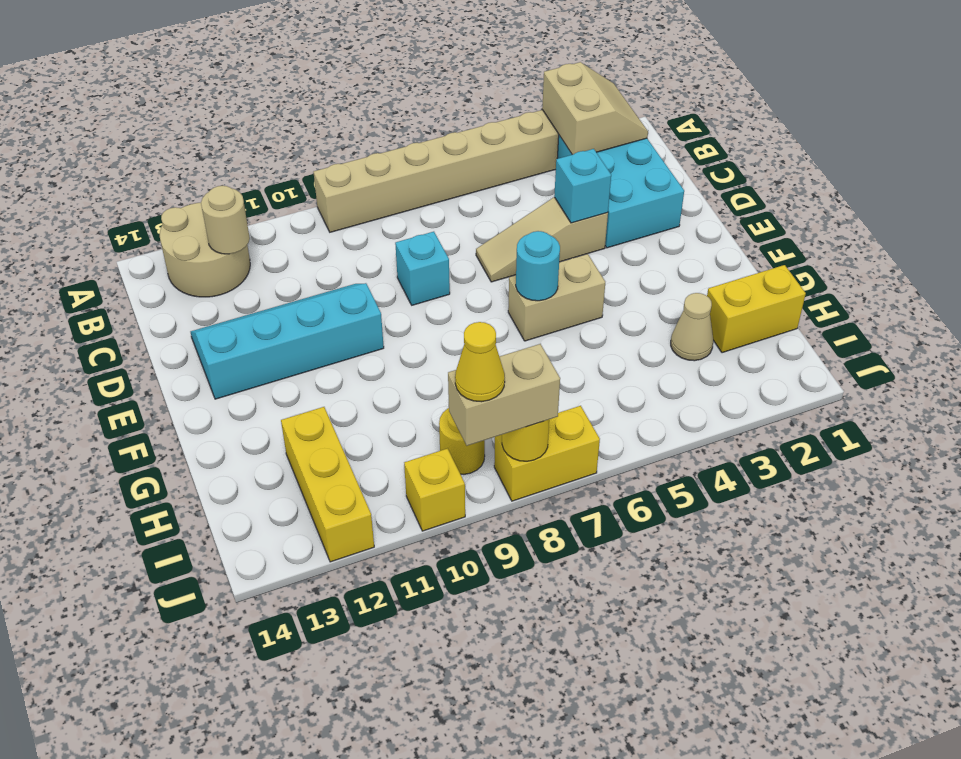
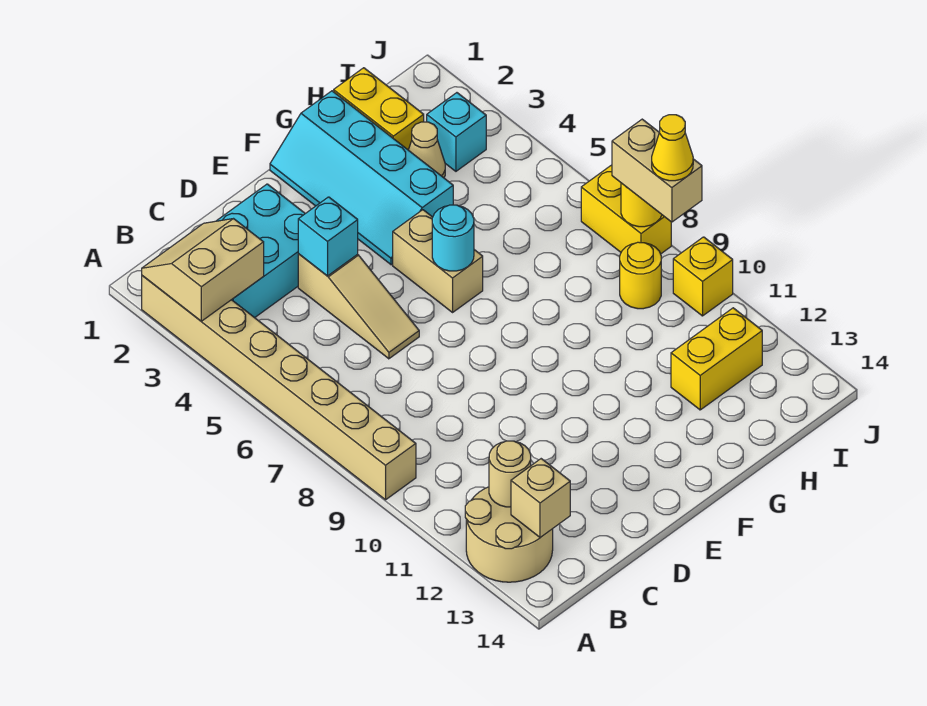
none -> tan 1x1 brick [511,459,570,538]
cyan 1x1 brick [395,232,450,305] -> cyan 1x1 brick moved to [427,93,486,171]
cyan 2x4 slope [191,283,384,399] -> cyan 2x4 slope moved to [270,91,453,265]
yellow 1x3 brick [281,407,374,562] -> yellow 1x2 brick [671,308,762,410]

